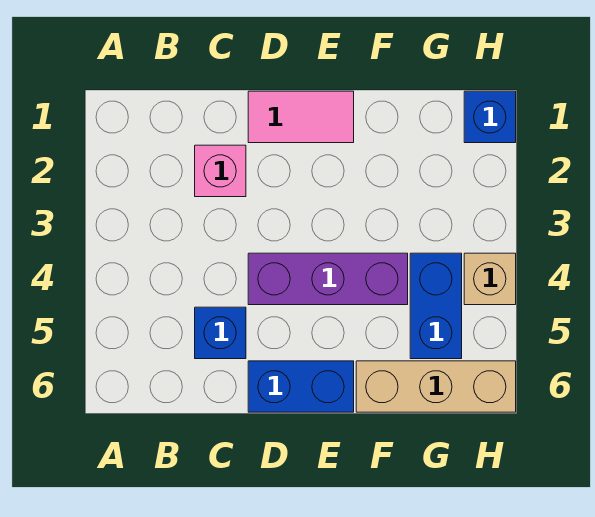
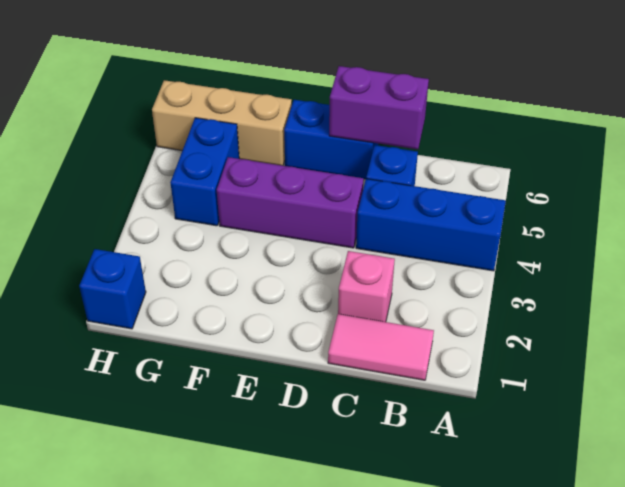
none -> blue 1x3 brick [356,179,506,271]
none -> purple 1x2 brick [329,66,429,149]
pink 1x2 tile [248,91,354,143] -> pink 1x2 tile moved to [328,314,434,380]
tan 1x1 brick [464,253,516,305] -> none

